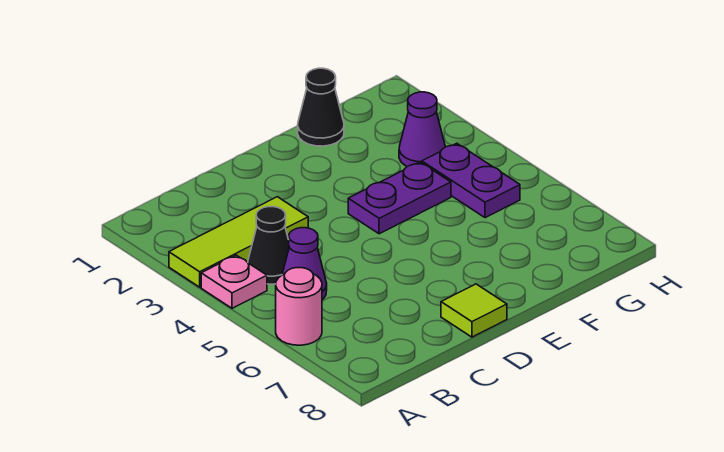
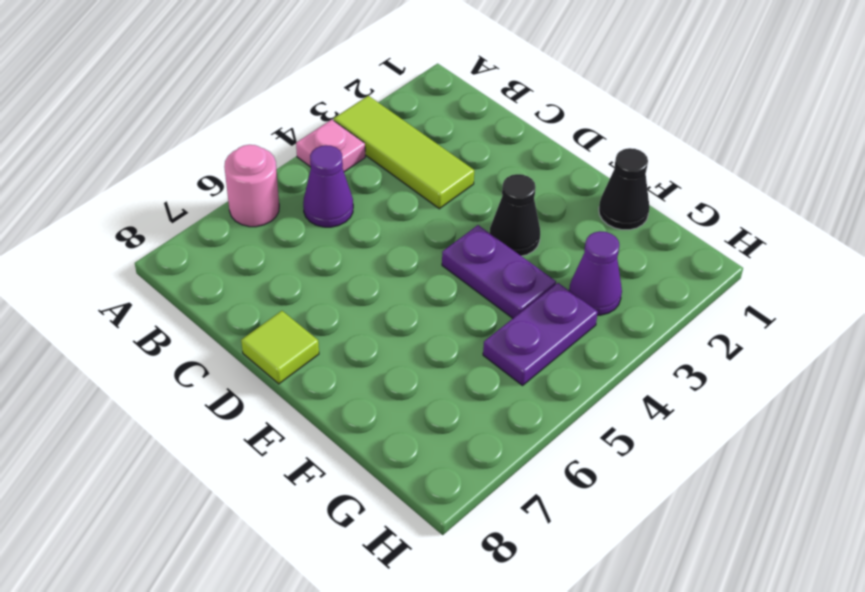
black 1x1 cone [248,207,289,284] -> black 1x1 cone moved to [490,174,540,256]

